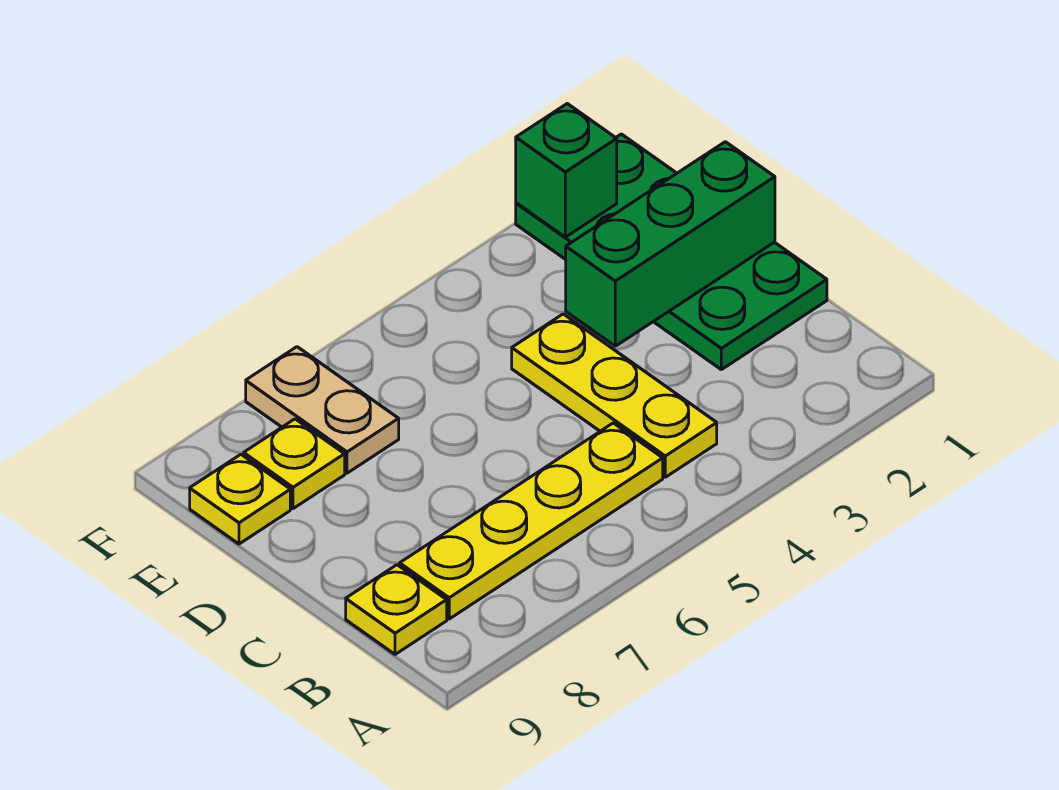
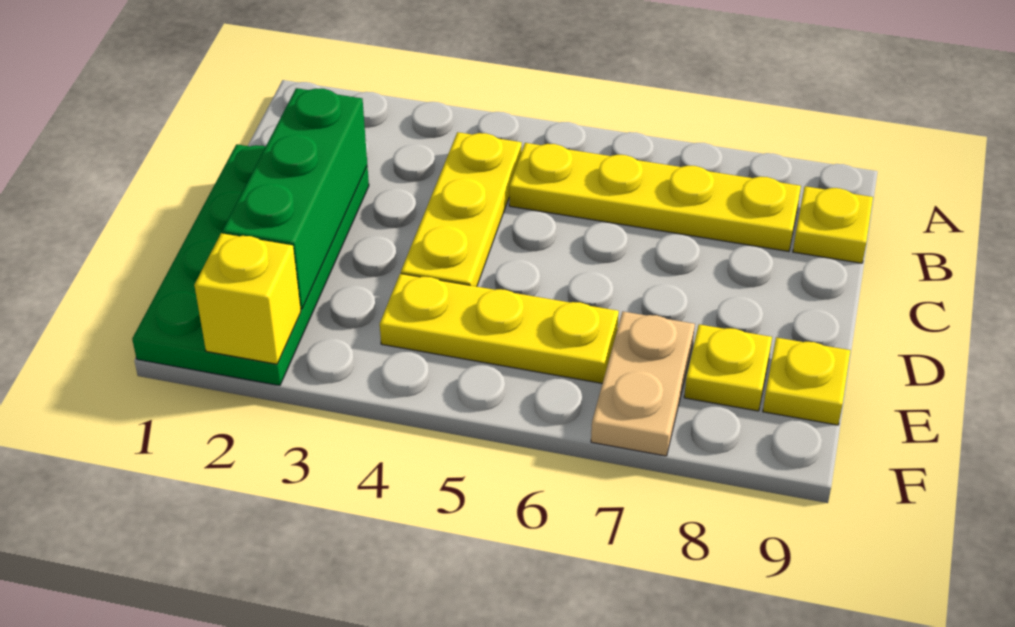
green 1x3 brick [566,142,775,346] -> green 1x3 brick turned to [222,88,367,309]
none -> yellow 1x3 plate [380,274,619,383]
green 1x1 brick [516,104,617,237] -> yellow 1x1 brick [194,233,301,364]

